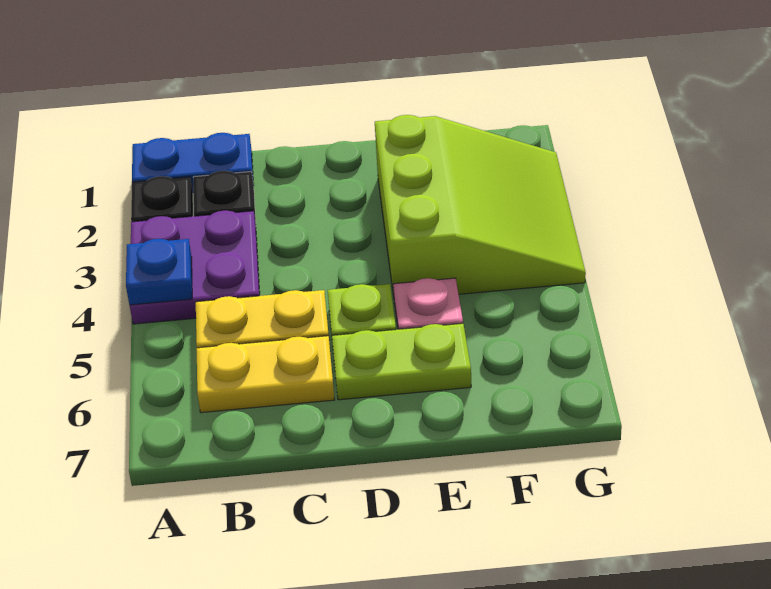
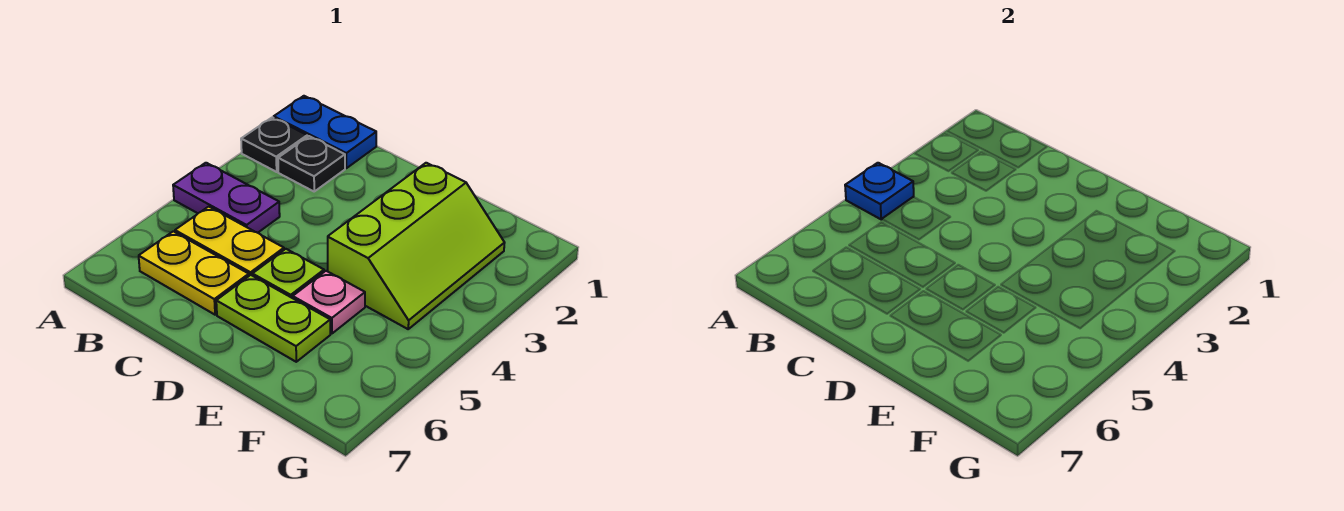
purple 2x2 plate [130,210,260,324] -> purple 1x2 plate [173,163,280,233]
lime 3x3 slope [375,115,586,296] -> lime 2x3 slope [328,163,504,329]

